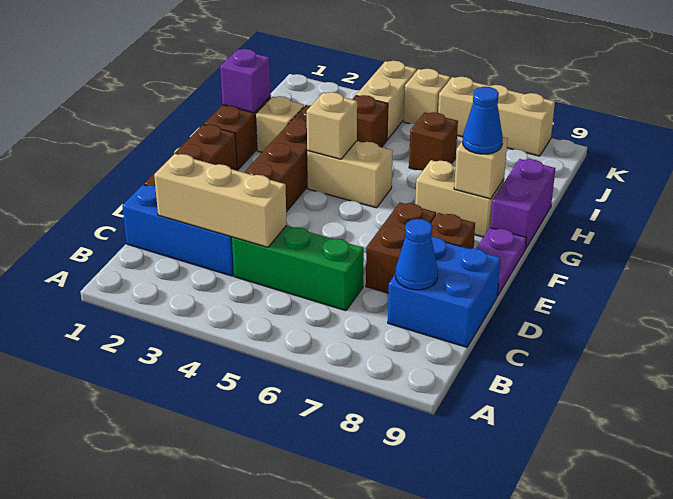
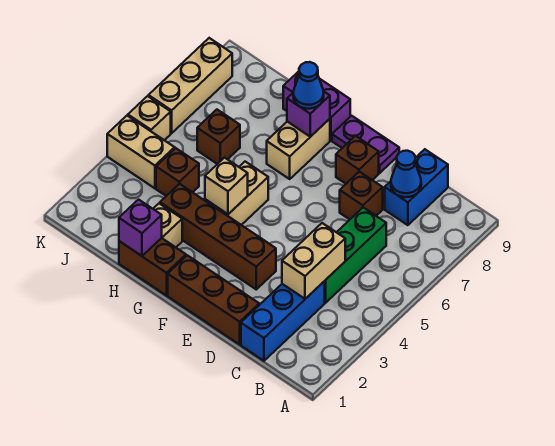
tan 1x3 brick [154,154,287,247] -> tan 1x2 brick [282,223,345,299]
blue 2x2 brick [388,237,501,347] -> blue 1x2 brick [385,149,448,225]
brown 1x2 brick [366,203,436,293] -> brown 1x1 brick [340,172,383,219]
tan 1x1 brick [454,137,508,199] -> purple 1x1 brick [287,91,330,137]

